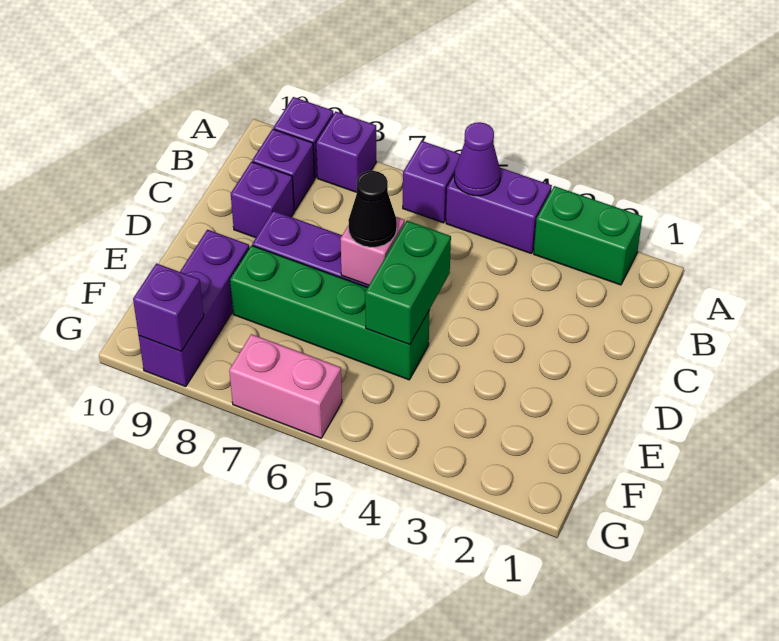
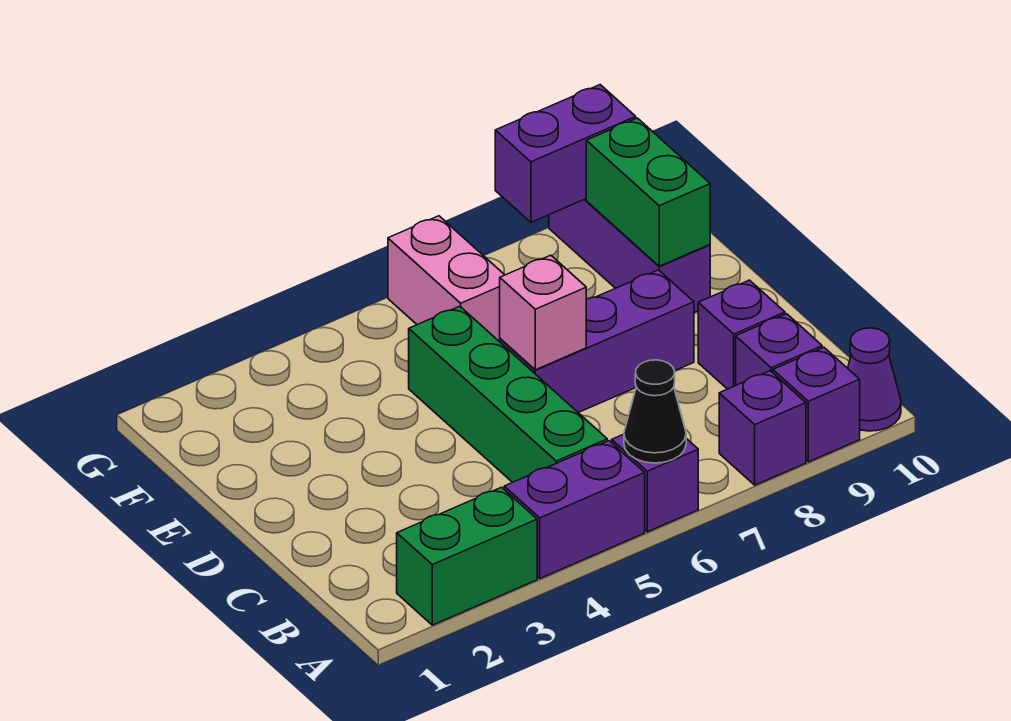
purple 1x1 cone [454,122,500,196] -> purple 1x1 cone moved to [848,328,901,431]
green 1x2 brick [365,221,451,345] -> green 1x2 brick moved to [586,118,710,266]
black 1x1 cone [348,171,397,247] -> black 1x1 cone moved to [624,360,686,463]
green 1x4 brick [230,245,430,380] -> green 1x4 brick turned to [409,306,607,482]
pink 1x2 brick [229,334,342,438] -> pink 1x2 brick turned to [388,216,504,342]
purple 1x1 brick [133,263,204,351] -> purple 1x2 brick [495,85,636,222]

